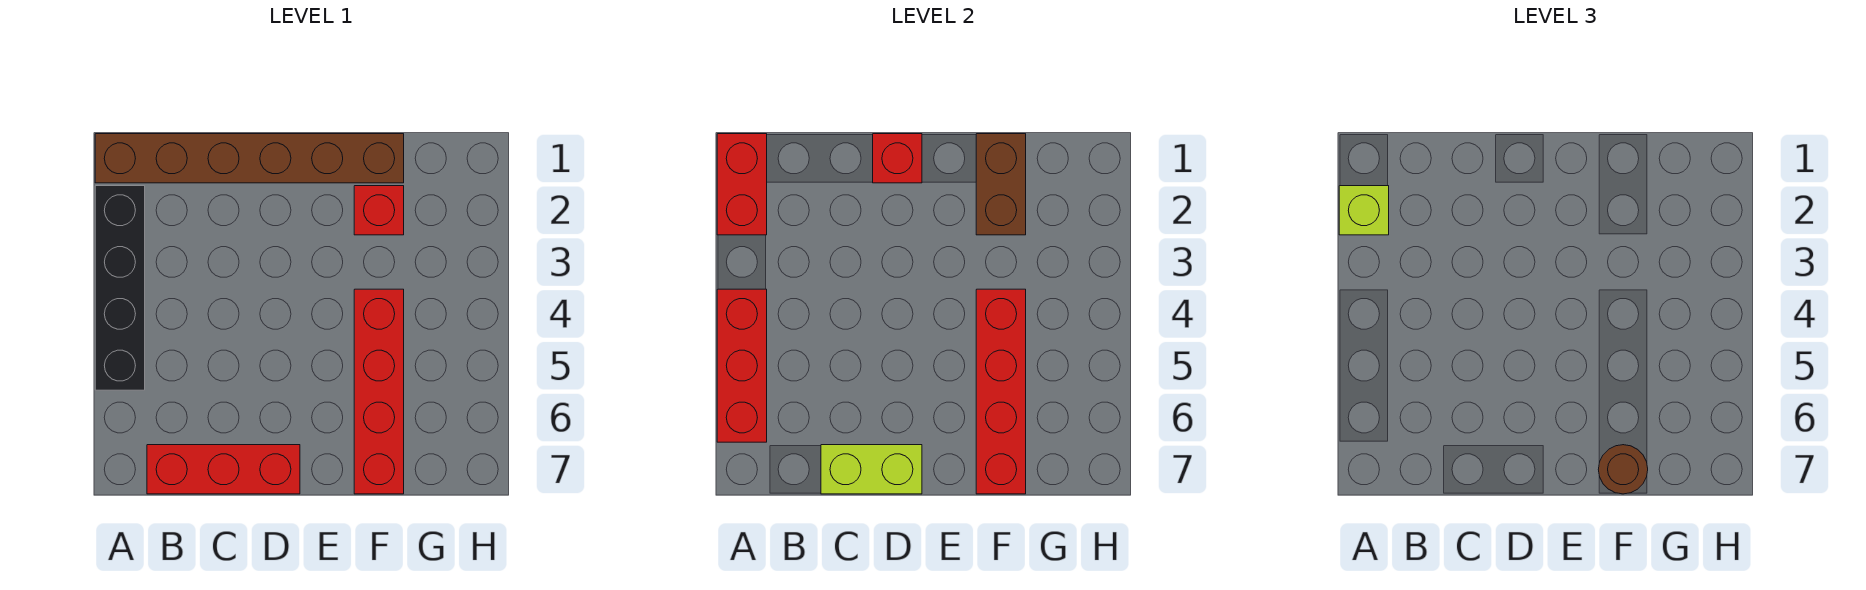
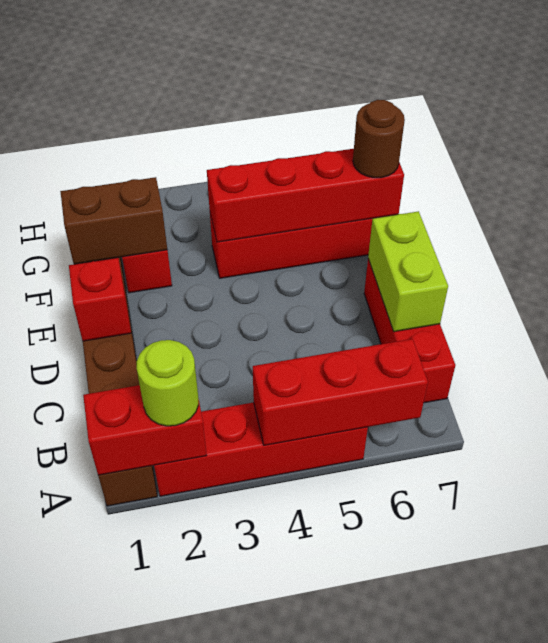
black 1x4 brick [95,186,145,390] -> red 1x4 brick [154,402,368,496]
lime 1x1 brick [1339,186,1389,235] -> lime 1x1 round brick [136,340,198,426]

